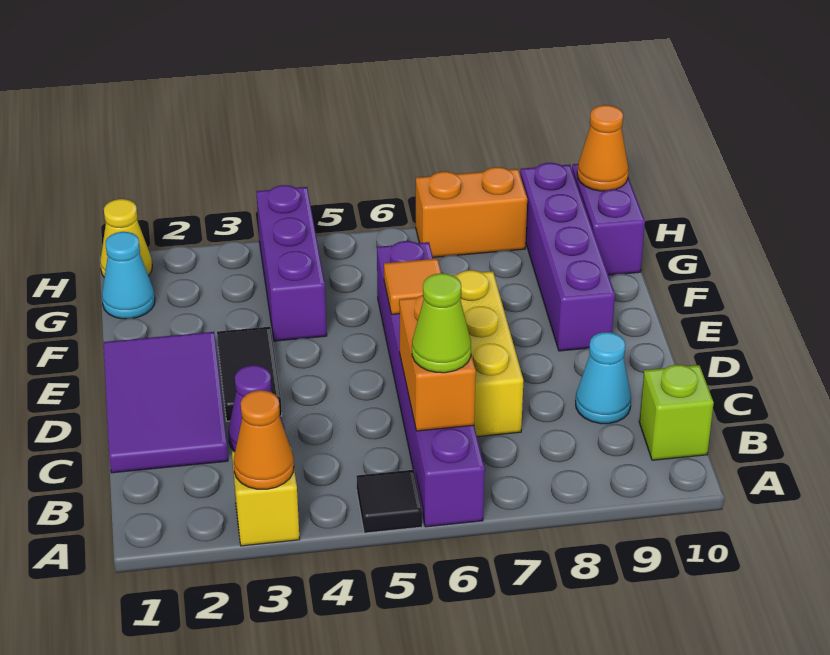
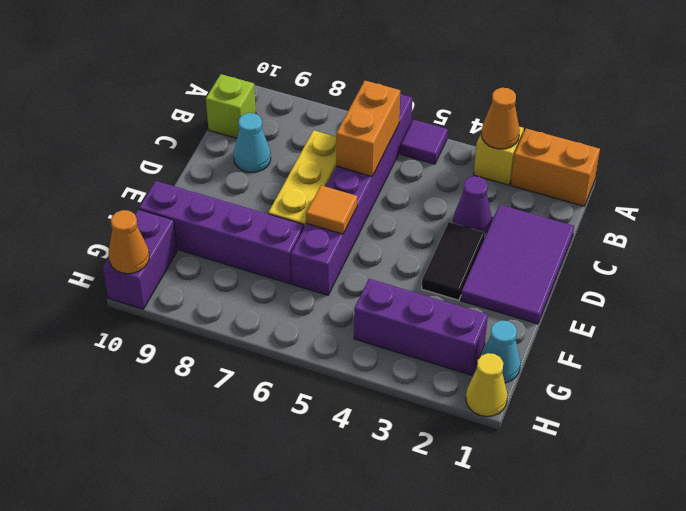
black 1x1 tile [356,470,422,533] -> purple 1x1 tile [400,120,448,164]
lime 1x1 cone [412,273,471,373] -> none
purple 1x4 brick [520,163,615,351] -> purple 1x4 brick turned to [139,181,304,284]
purple 1x3 brick [256,185,327,341] -> purple 1x3 brick turned to [354,279,488,375]
orange 1x2 brick [416,167,527,257] -> orange 1x2 brick moved to [511,129,600,206]

